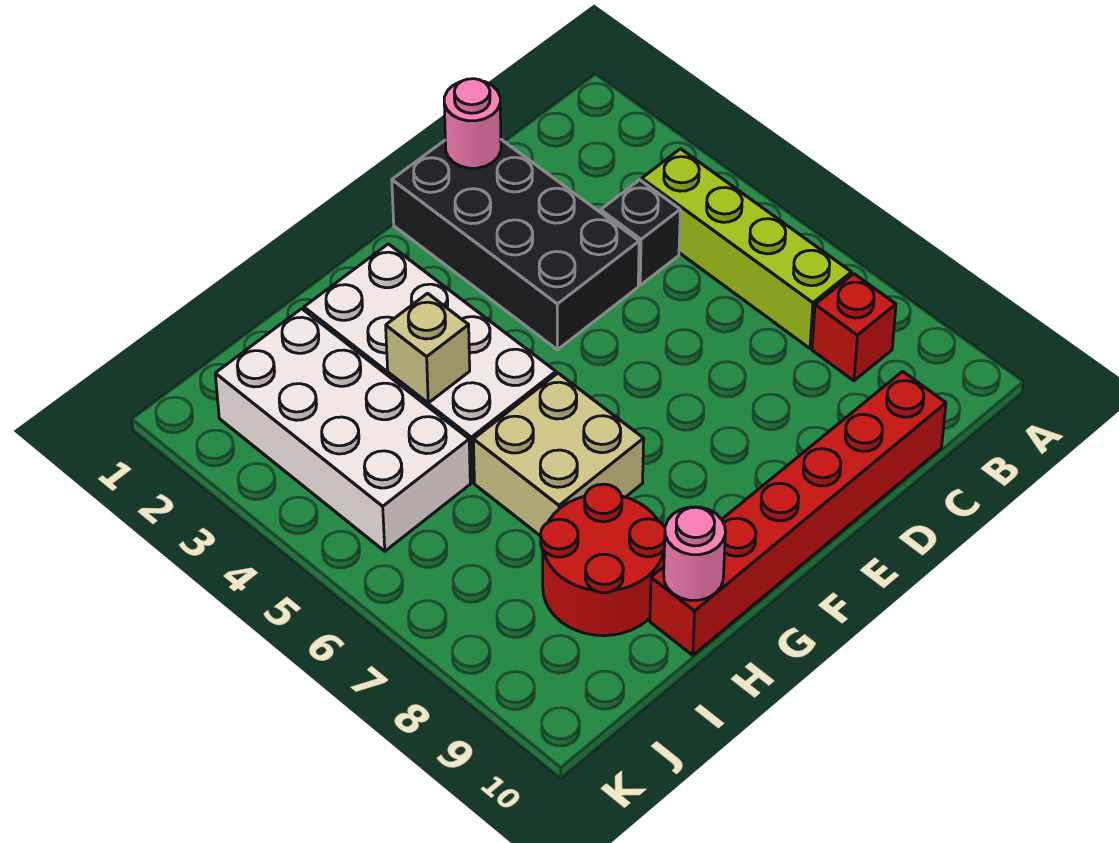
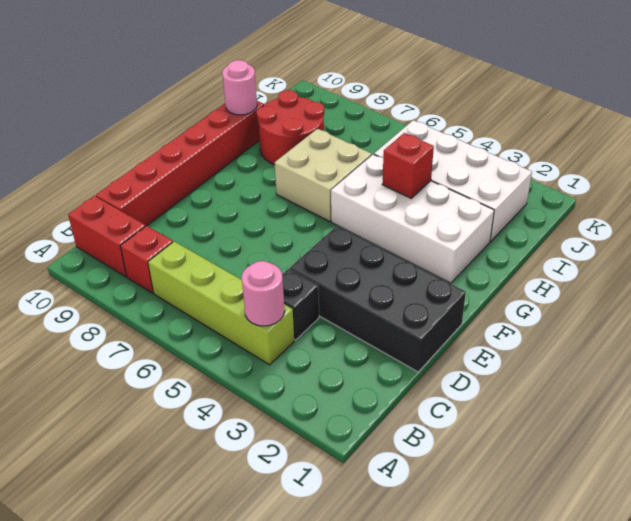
none -> red 1x2 brick [68,196,145,277]
pink 1x1 round brick [444,79,501,168] -> pink 1x1 round brick moved to [242,261,285,326]
tan 1x1 brick [386,293,470,403] -> red 1x1 brick [382,133,434,198]

